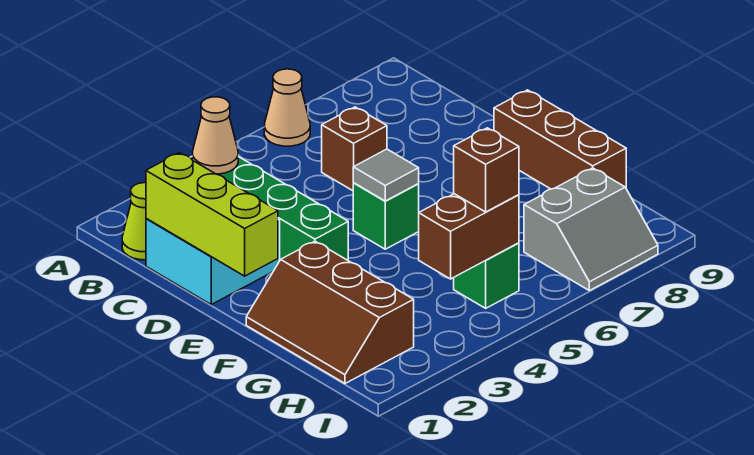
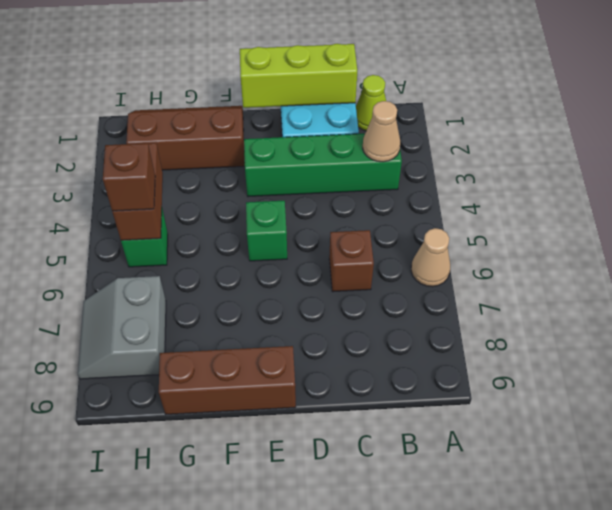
grey 1x1 tile [353,149,419,201] -> none

